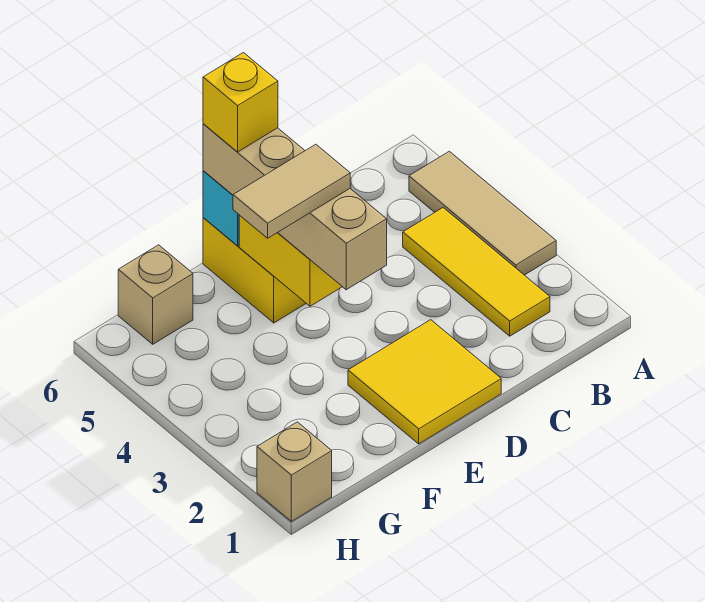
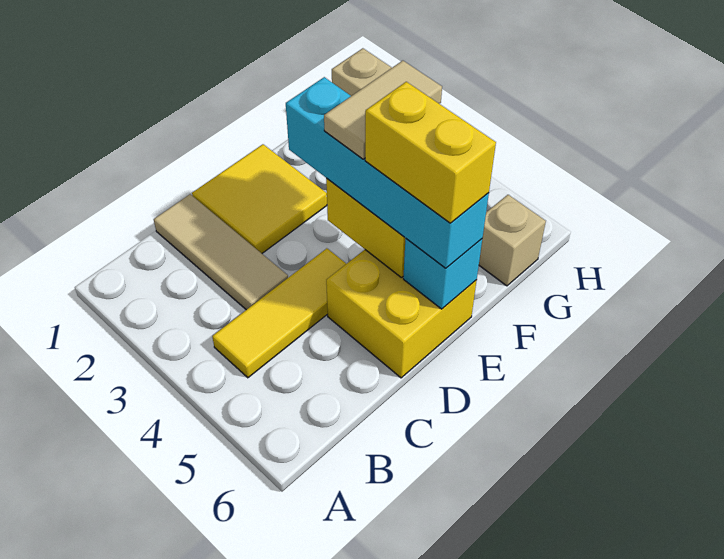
tan 1x3 tile [409,151,556,275] -> tan 1x3 tile moved to [154,194,288,310]
yellow 1x3 tile [403,208,550,336] -> yellow 1x3 tile turned to [212,248,346,378]
tan 1x4 brick [203,124,387,290] -> cyan 1x4 brick [286,77,489,268]
yellow 1x1 brick [203,53,278,152] -> yellow 1x2 brick [365,82,496,223]

